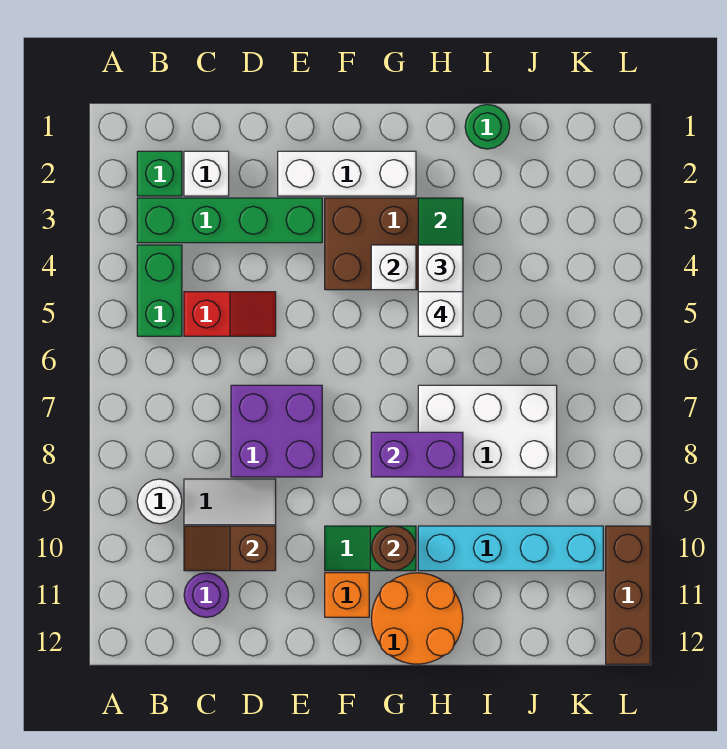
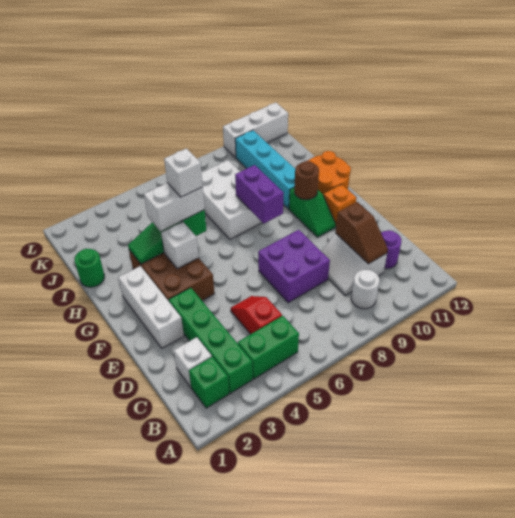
brown 1x3 brick [606,526,650,664] -> white 1x3 brick [223,103,288,158]

